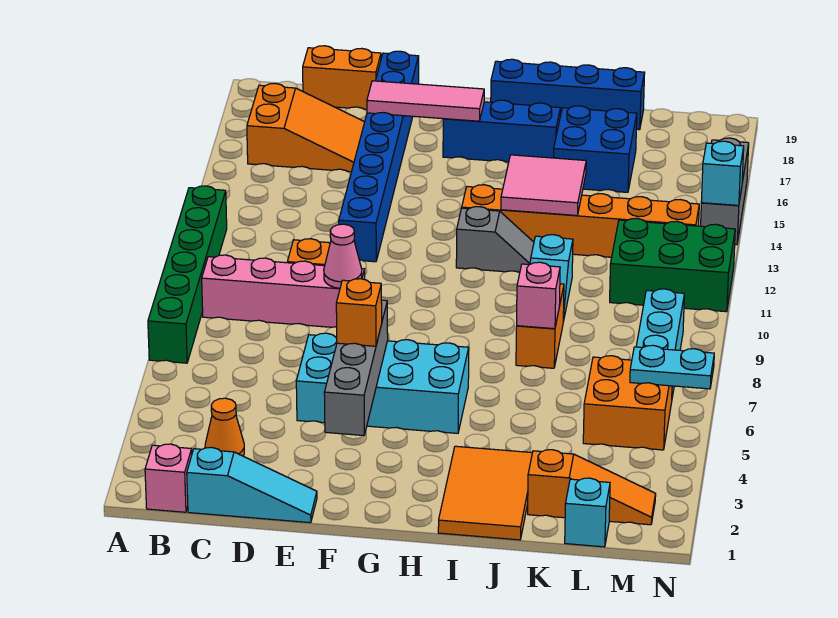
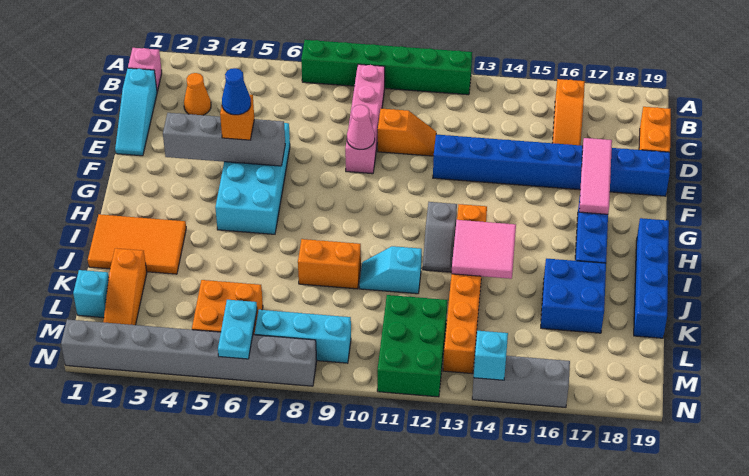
orange 2x3 slope [247,83,365,172] -> orange 1x3 slope [553,79,585,145]
none -> blue 1x1 cone [222,68,251,115]
pink 1x1 brick [517,262,560,329] -> none
none -> grey 1x8 brick [61,319,317,386]

